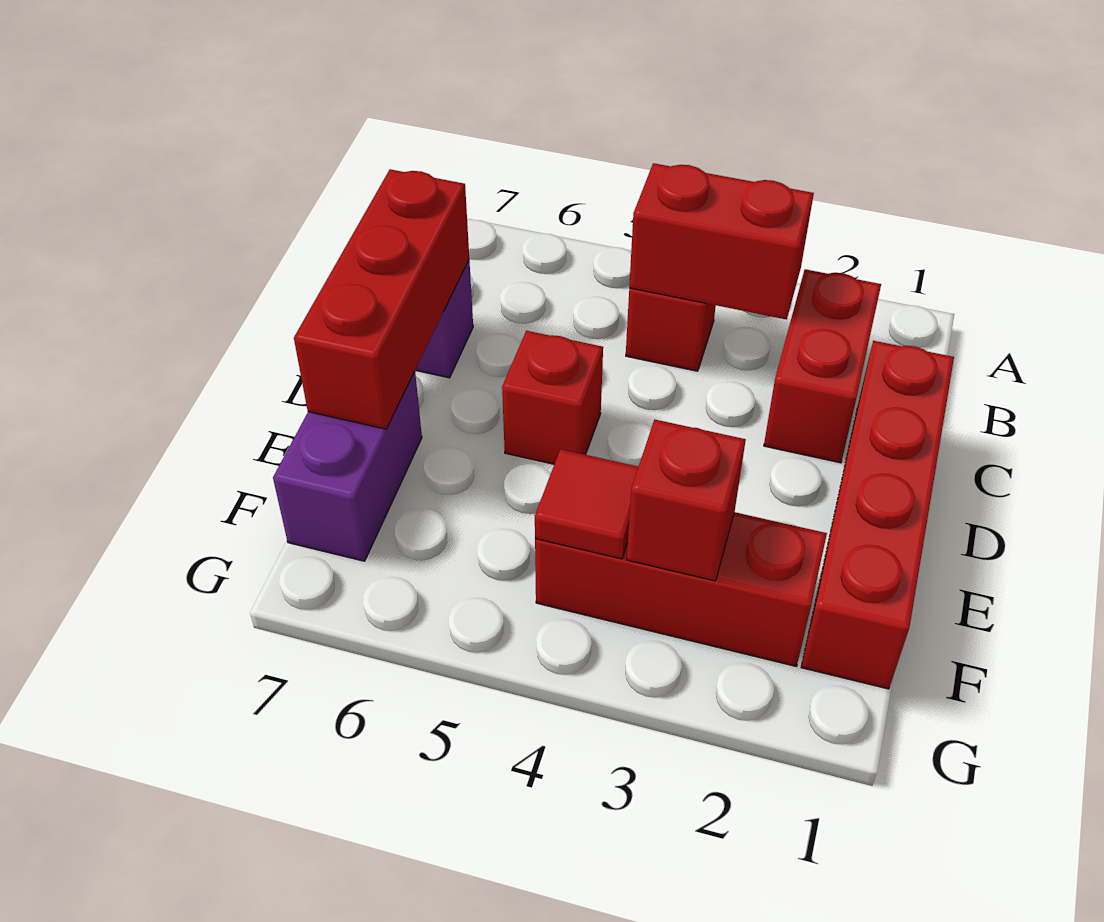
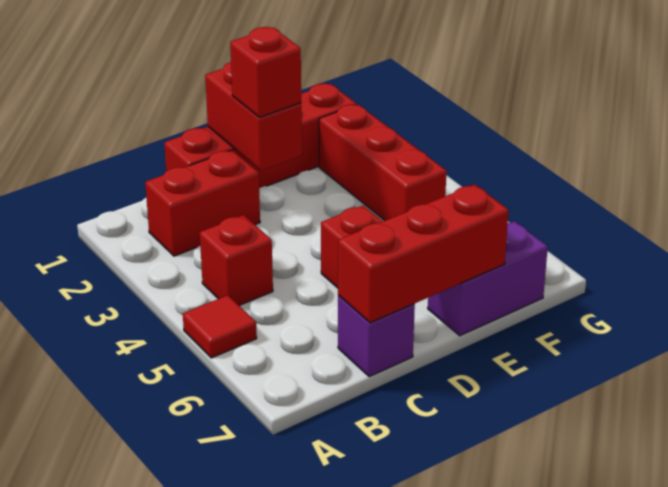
red 1x2 brick [629,163,814,319] -> red 1x2 brick moved to [205,62,302,171]
red 1x1 brick [627,420,746,581] -> red 1x1 brick moved to [230,27,301,117]
red 1x1 tile [535,449,638,559] -> red 1x1 tile moved to [183,295,257,358]

